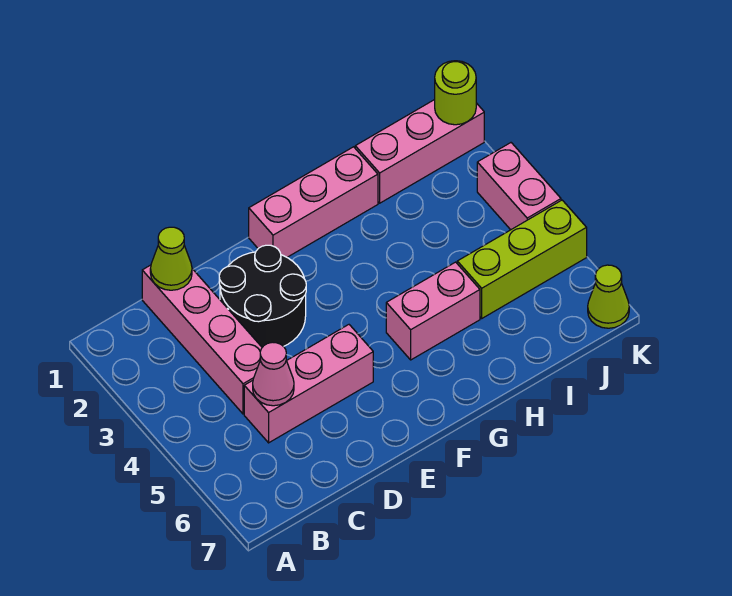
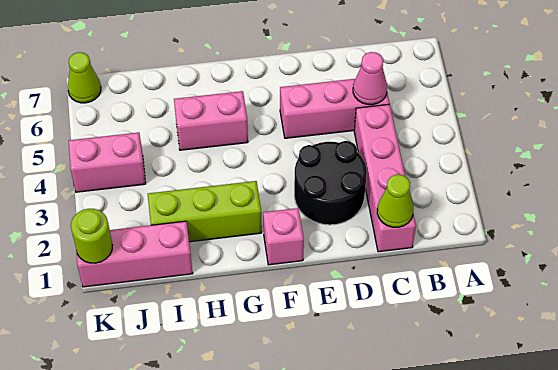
pink 1x3 brick [249,147,378,257] -> pink 1x1 brick [263,208,304,265]
lime 1x3 brick [457,200,587,318] -> lime 1x3 brick moved to [148,181,262,242]
pink 1x2 brick [477,143,561,230] -> pink 1x2 brick turned to [69,133,146,192]

